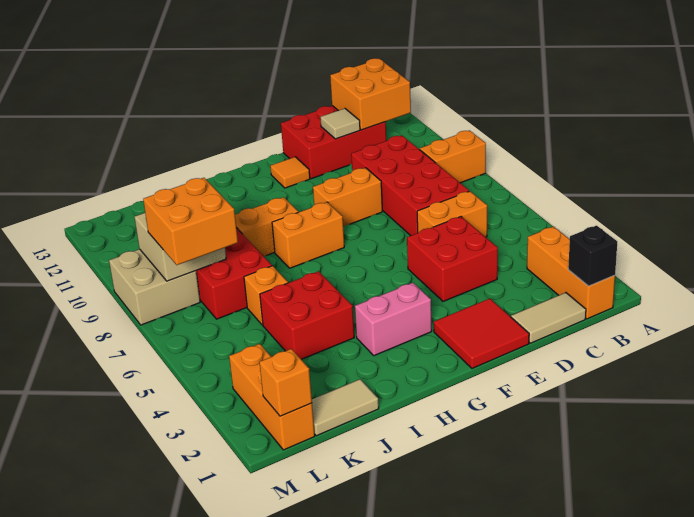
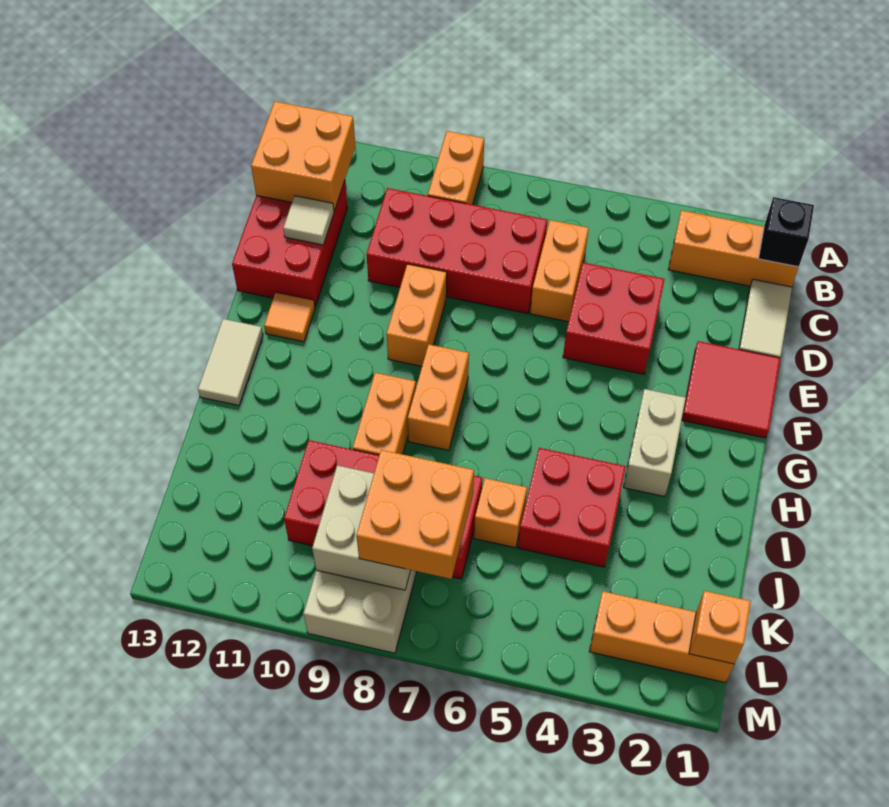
pink 1x2 brick [355,283,432,356] -> tan 1x2 brick [623,389,686,497]
tan 1x2 tile [312,379,379,436] -> tan 1x2 tile moved to [198,319,263,406]

